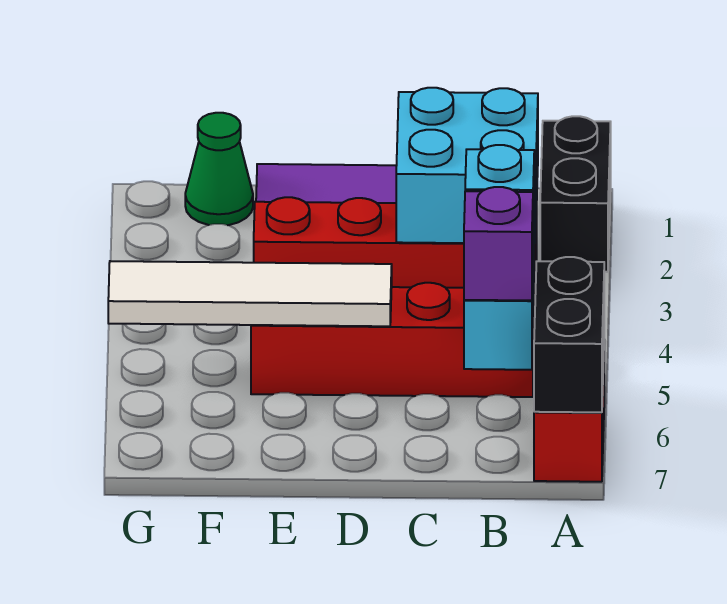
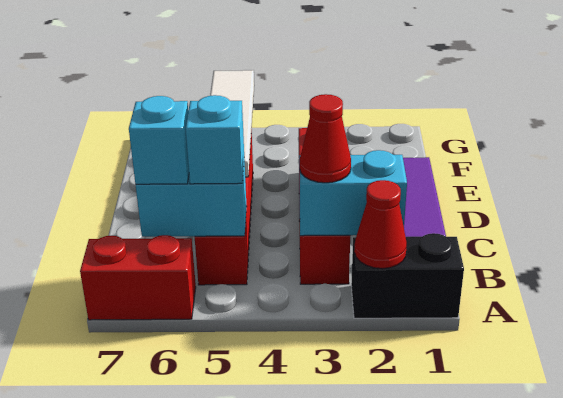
none -> red 1x1 cone [354,180,407,268]
black 1x2 brick [534,257,604,412] -> none
cyan 2x2 brick [396,88,538,244] -> cyan 1x2 brick [299,150,407,236]
none -> red 1x1 cone [300,94,351,183]
purple 1x1 brick [464,187,533,301] -> cyan 1x1 brick [129,96,189,184]
green 1x1 cone [185,113,253,225] -> none

